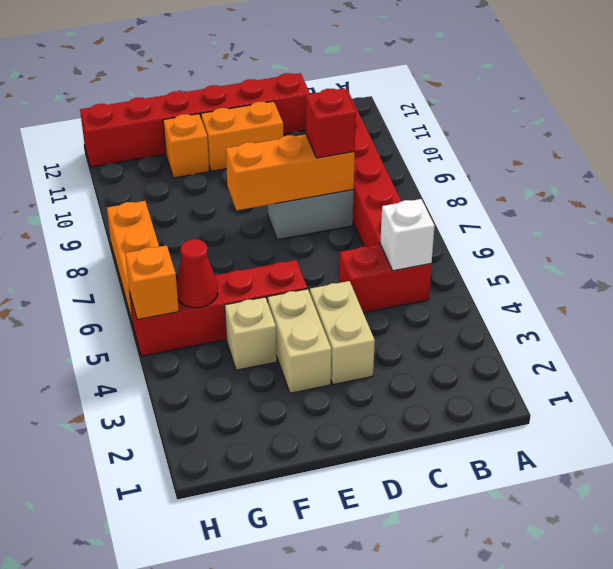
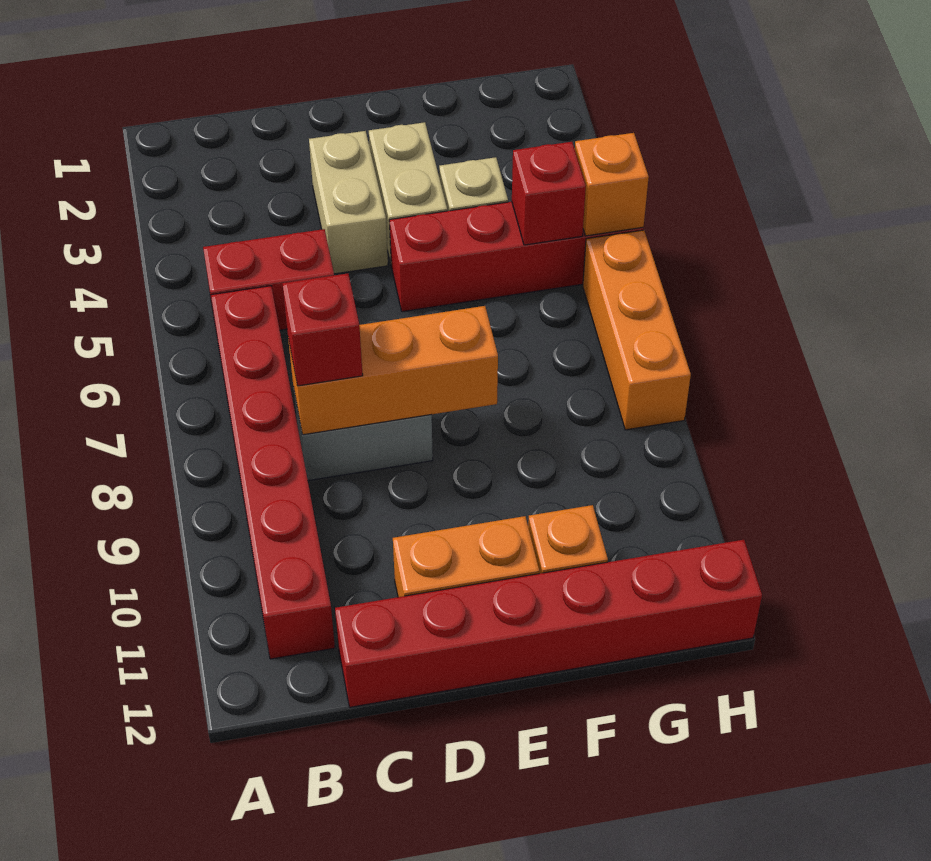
white 1x1 brick [380,199,435,271] -> none
red 1x1 cone [176,239,218,308] -> red 1x1 brick [512,142,586,245]

